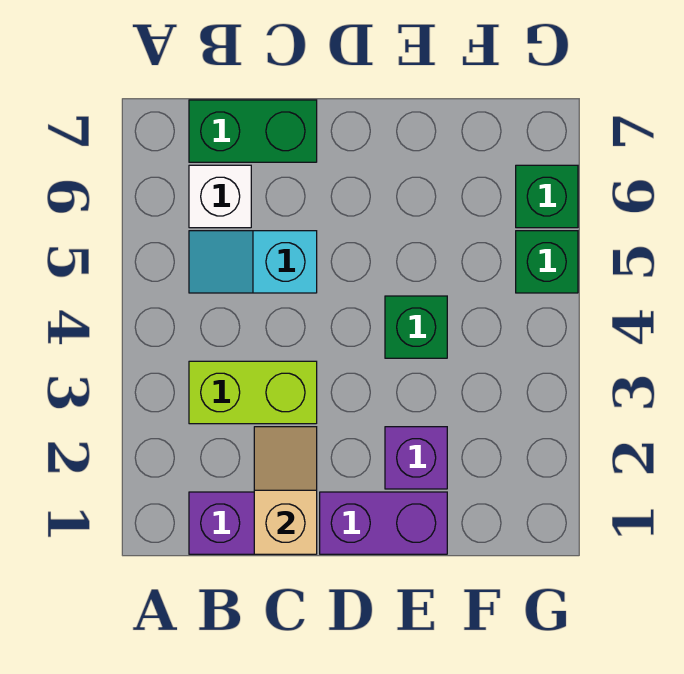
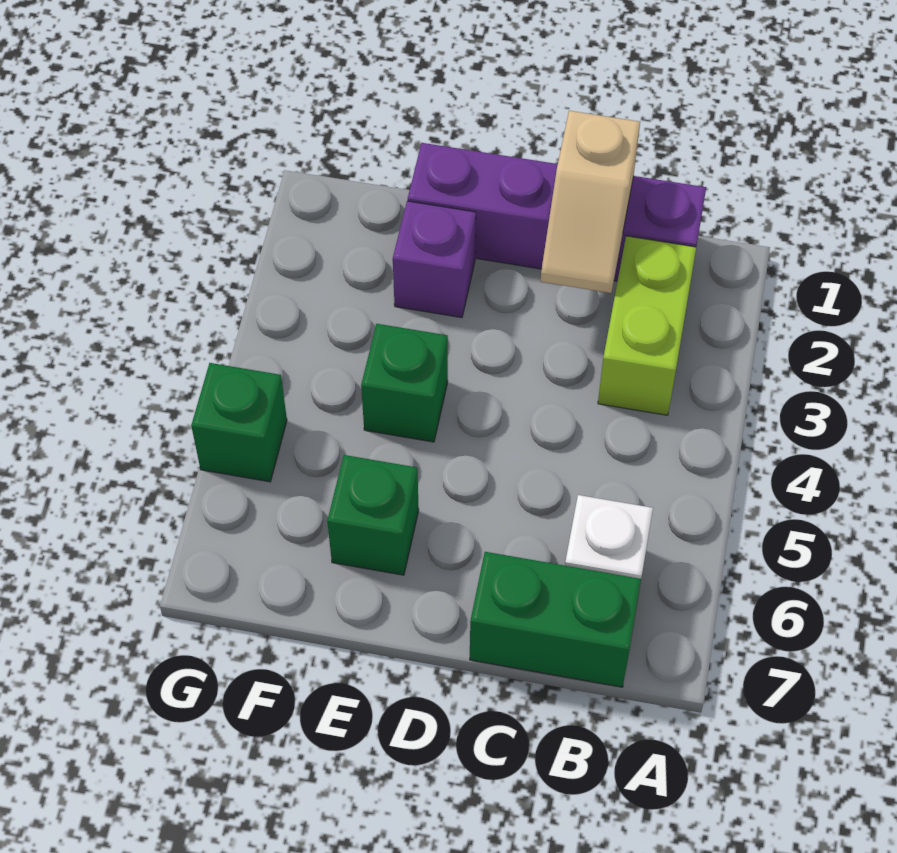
lime 1x2 brick [189,361,317,424] -> lime 1x2 brick turned to [598,236,696,415]
cyan 1x2 slope [189,231,317,293] -> none
green 1x1 brick [516,165,578,228] -> green 1x1 brick moved to [327,455,419,575]

